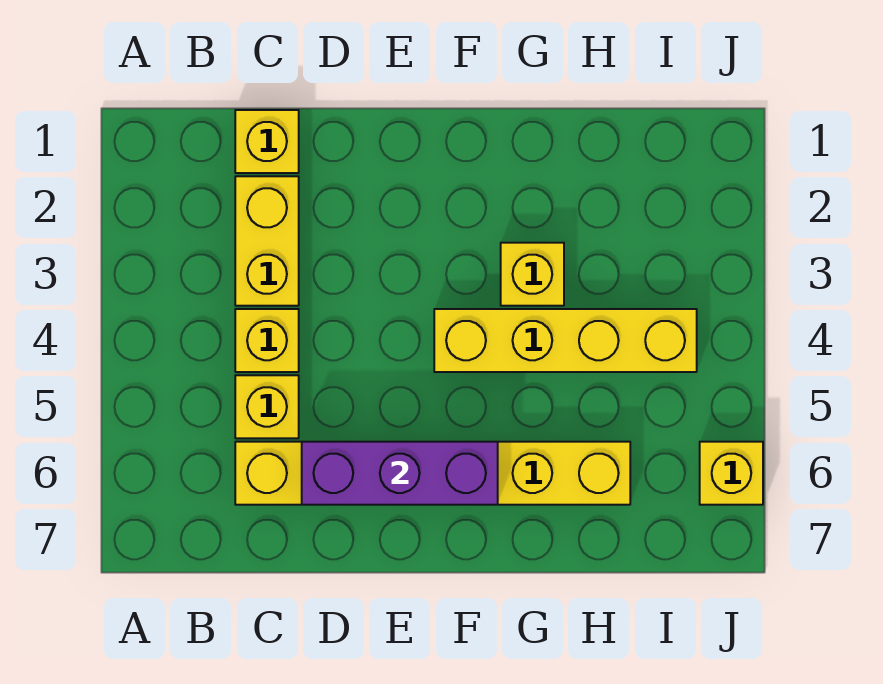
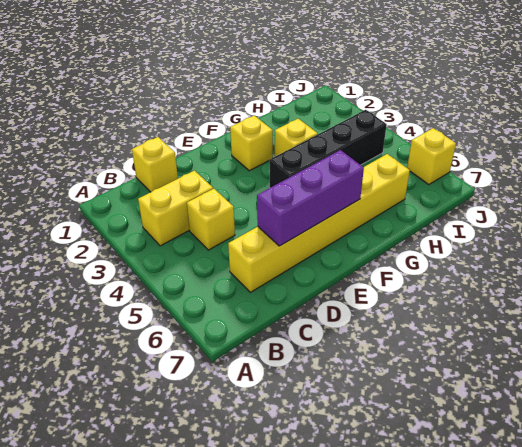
yellow 1x2 brick [235,176,299,306] -> yellow 1x2 brick turned to [138,171,213,246]
yellow 1x1 brick [235,375,299,438] -> yellow 1x1 brick moved to [230,116,273,171]
yellow 1x4 brick [434,309,697,372] -> black 1x4 brick [270,110,387,188]

